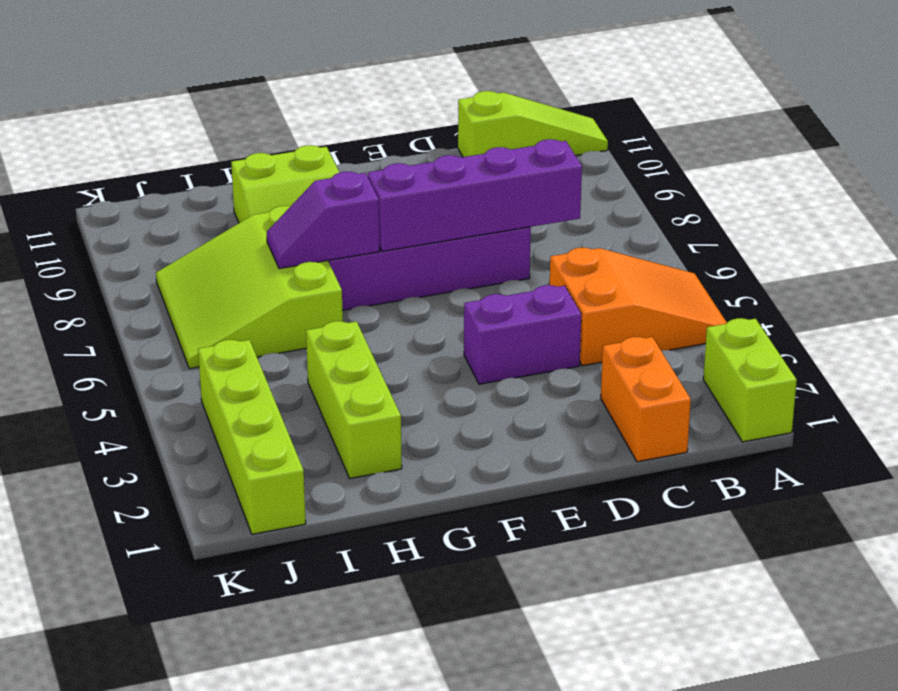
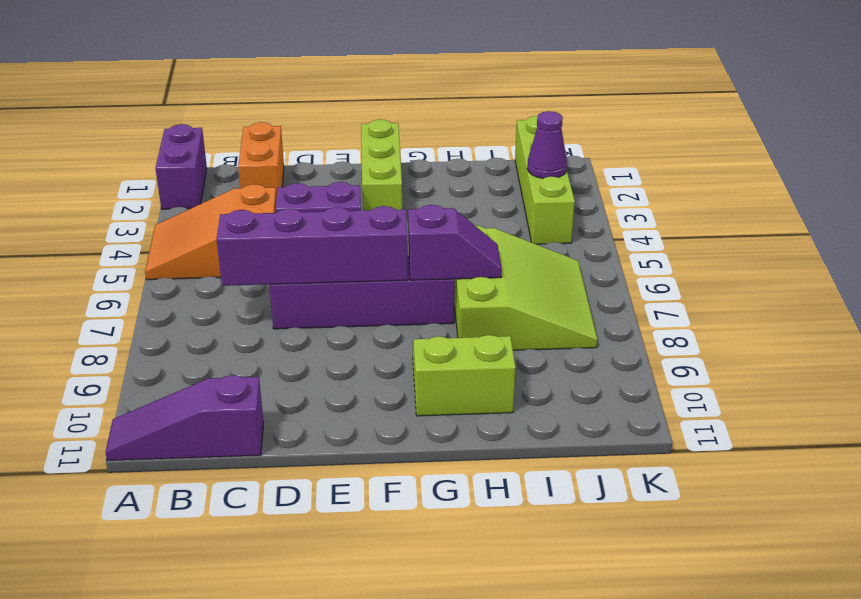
lime 1x2 brick [703,318,797,442] -> purple 1x2 brick [155,124,207,209]
lime 1x3 slope [458,91,608,157] -> purple 1x3 slope [106,375,264,461]
lime 1x3 brick [306,321,402,478] -> lime 1x3 brick moved to [361,119,402,210]
none -> purple 1x1 cone [527,111,567,178]

